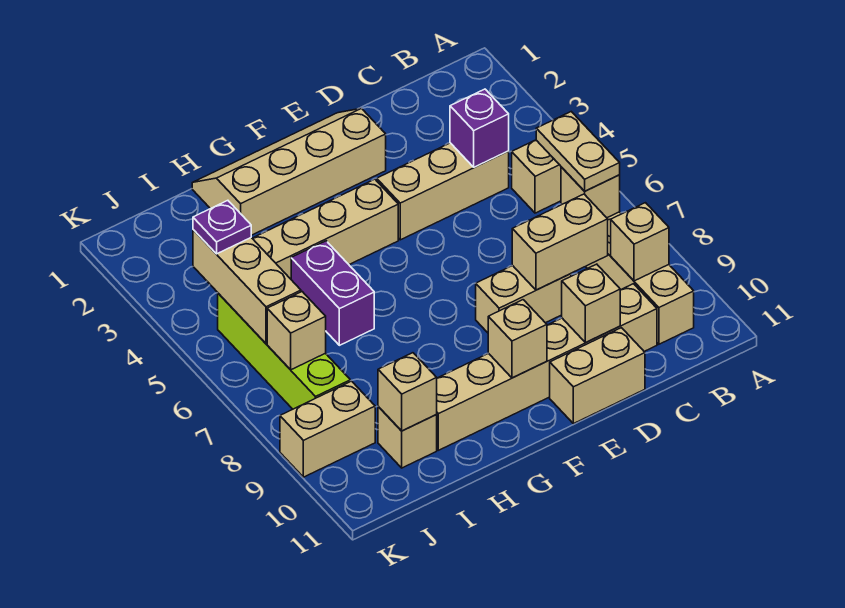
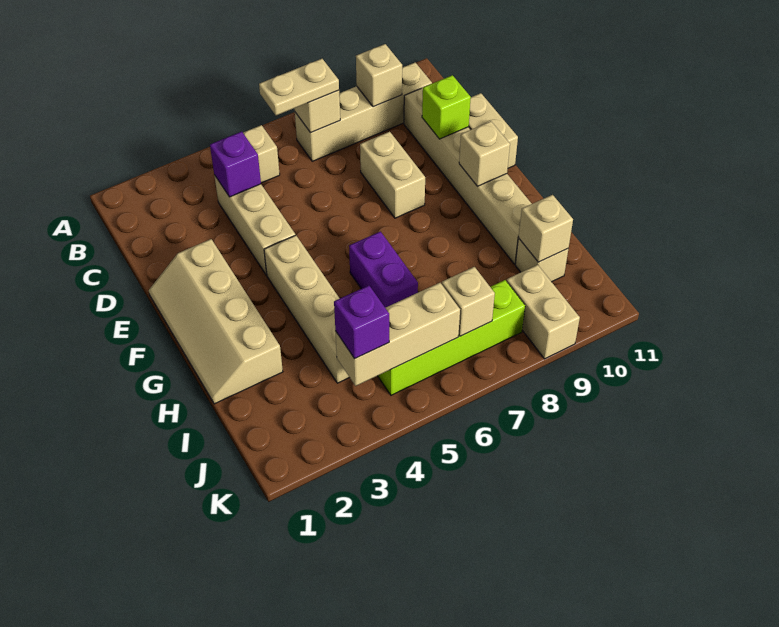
tan 1x2 brick [512,194,608,290] -> none
tan 1x1 brick [562,264,620,342] -> lime 1x1 brick [422,75,471,139]
purple 1x2 brick [291,241,374,345] -> purple 1x2 brick turned to [349,232,418,308]
purple 1x1 plate [193,200,251,254] -> purple 1x1 brick [334,286,389,359]

